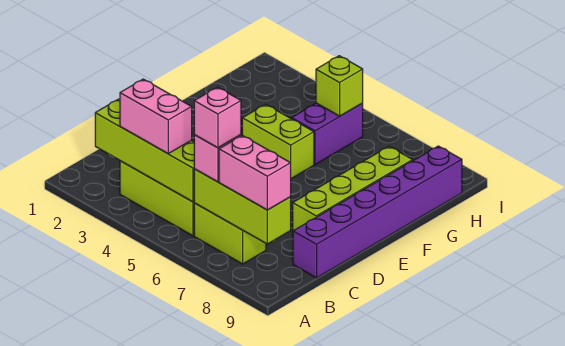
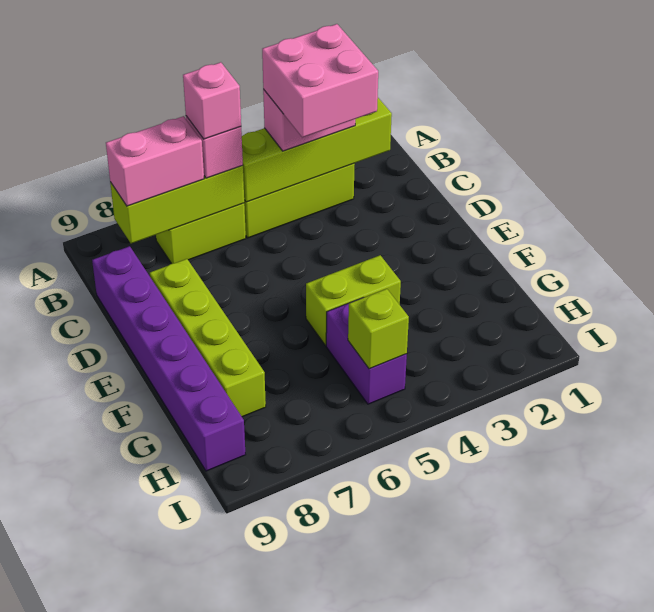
none -> pink 2x2 brick [262,24,378,137]

